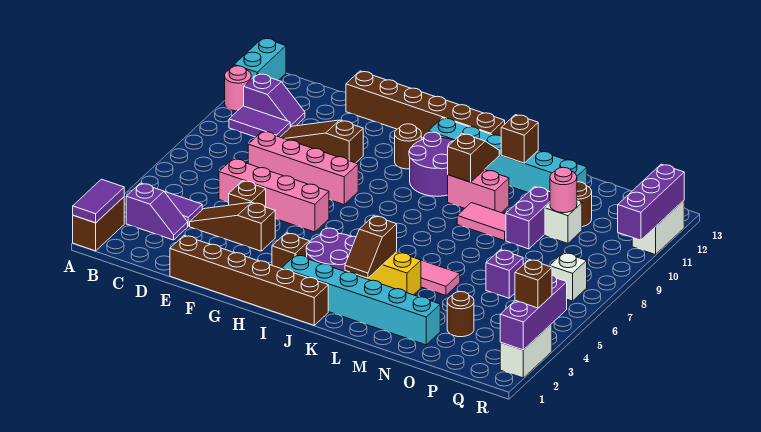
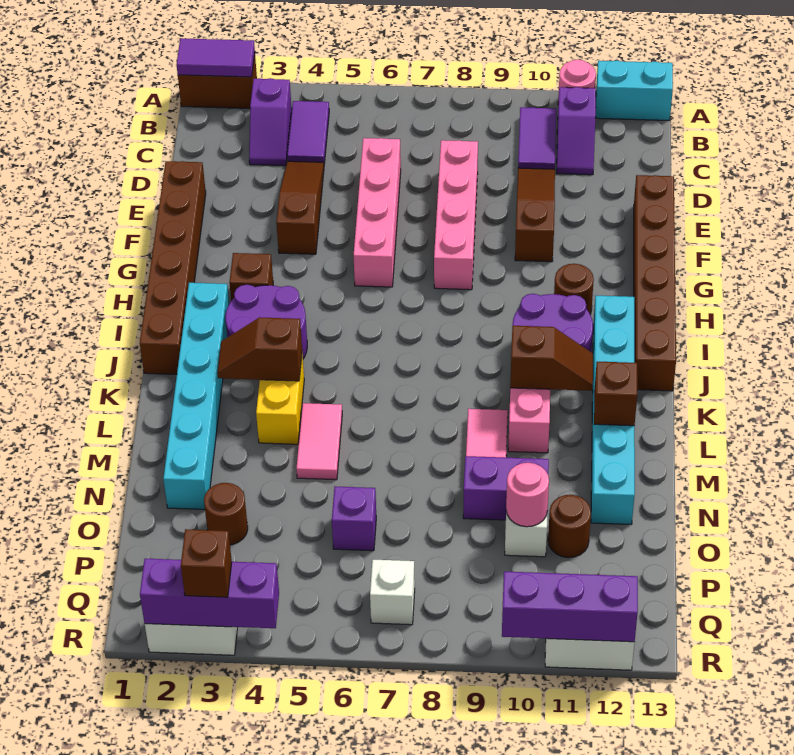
brown 1x1 brick [229,181,266,207] -> none

